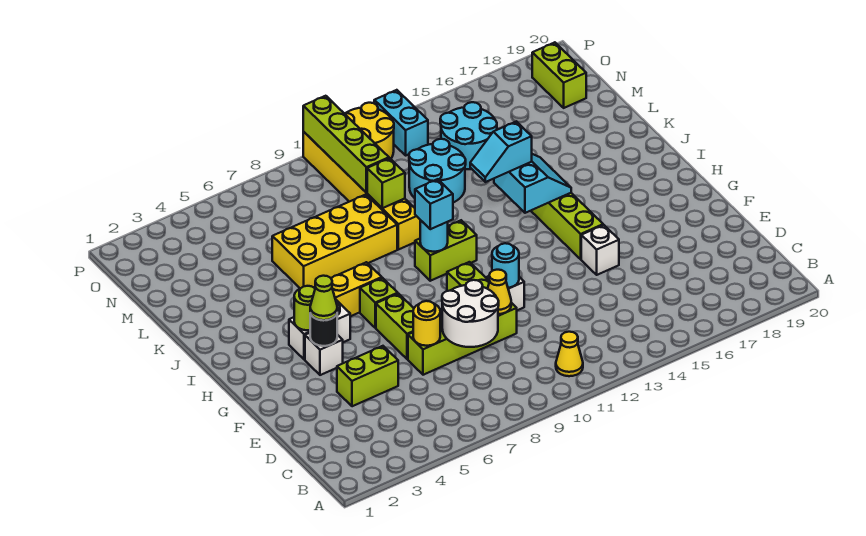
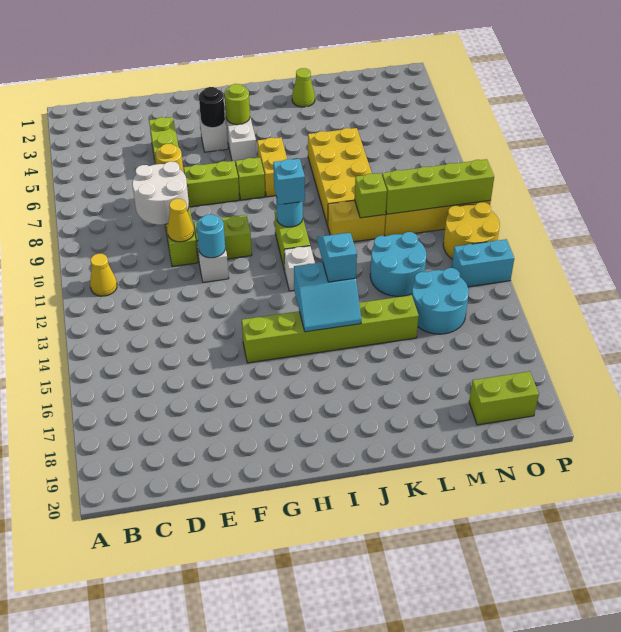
white 1x1 brick [581,225,619,275] -> white 1x1 brick moved to [284,246,315,291]
lime 1x1 cone [310,276,337,320] -> lime 1x1 cone moved to [292,68,315,107]

